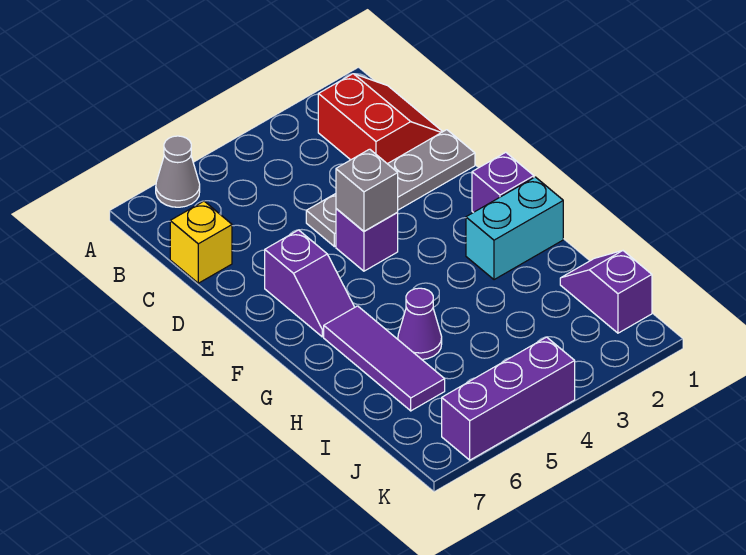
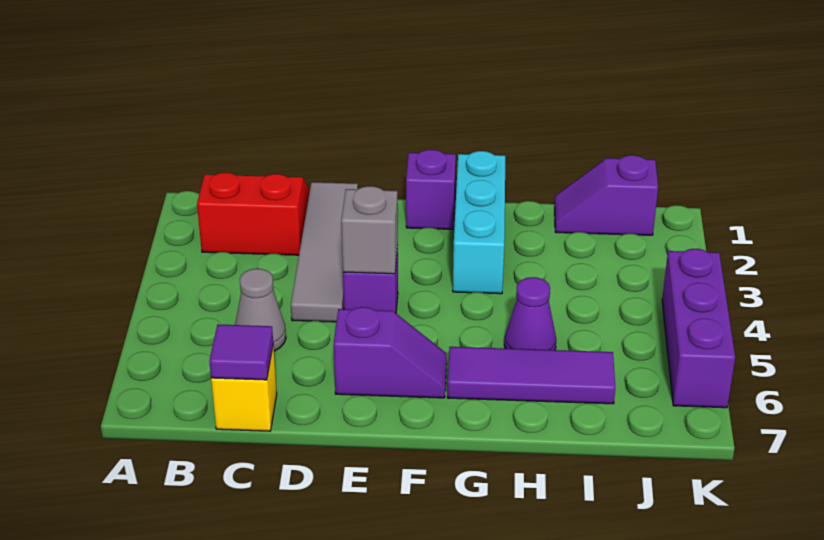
grey 1x1 cone [156,136,200,207] -> grey 1x1 cone moved to [235,269,286,351]
none -> purple 1x1 tile [209,324,273,380]
grey 1x4 plate [306,130,475,247] -> grey 1x4 tile [291,182,358,322]
cyan 1x2 brick [466,177,563,280] -> cyan 1x3 brick [453,151,505,294]

